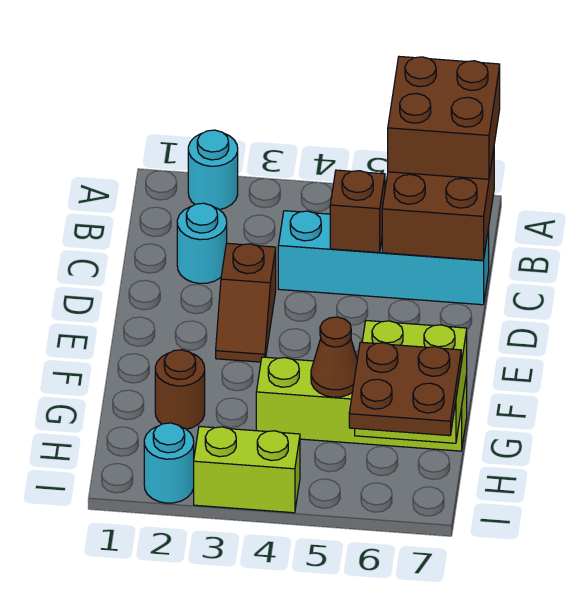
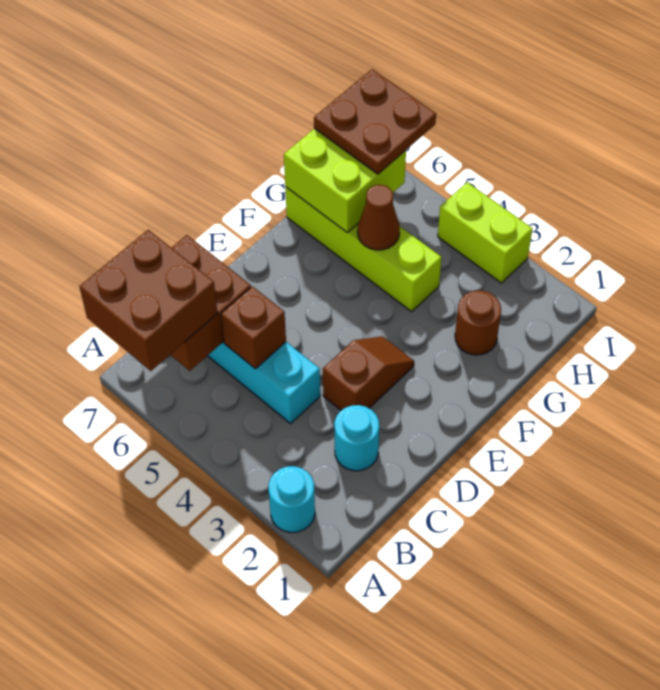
cyan 1x1 round brick [144,423,194,503] -> none

